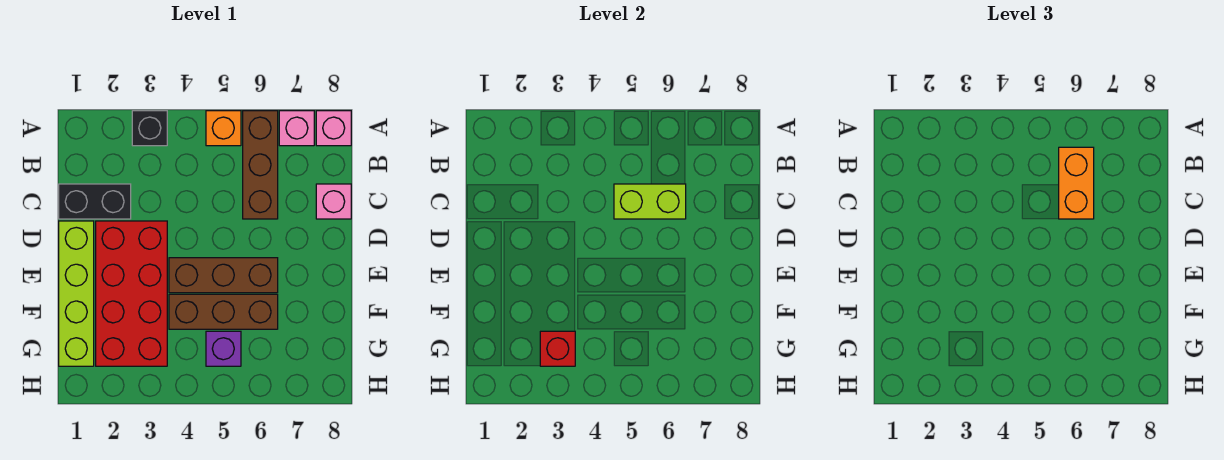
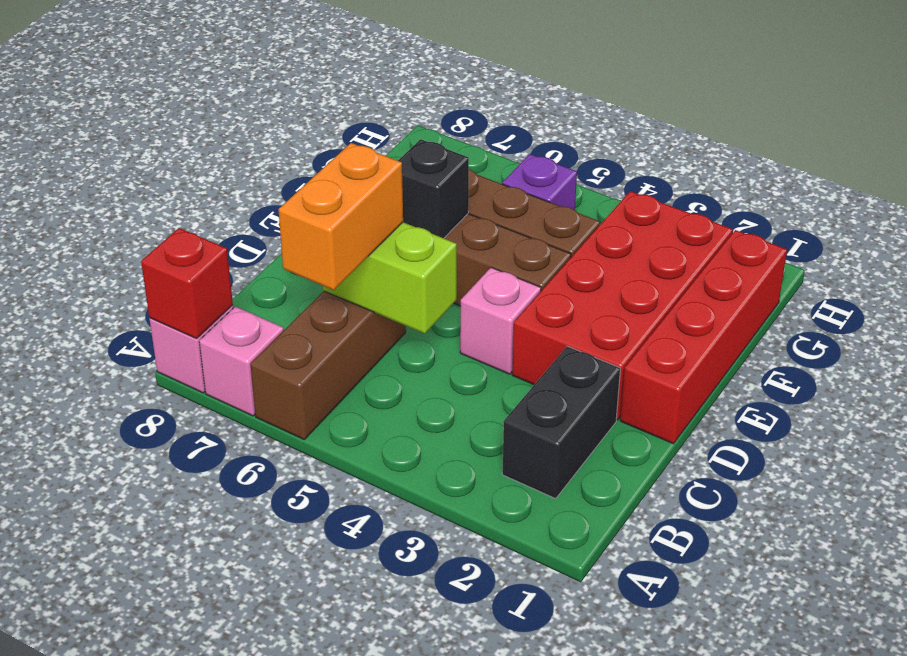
black 1x1 brick [132,111,167,146] -> black 1x1 brick moved to [398,139,469,238]
orange 1x1 brick [206,111,241,146] -> none
black 1x2 brick [59,184,131,219] -> black 1x2 brick turned to [502,346,620,499]
pink 1x1 brick [316,184,351,219] -> pink 1x1 brick moved to [460,268,541,374]
lime 1x4 brick [59,221,94,366] -> red 1x4 brick [620,230,787,444]
red 1x1 brick [540,331,575,366] -> red 1x1 brick moved to [141,228,233,339]

